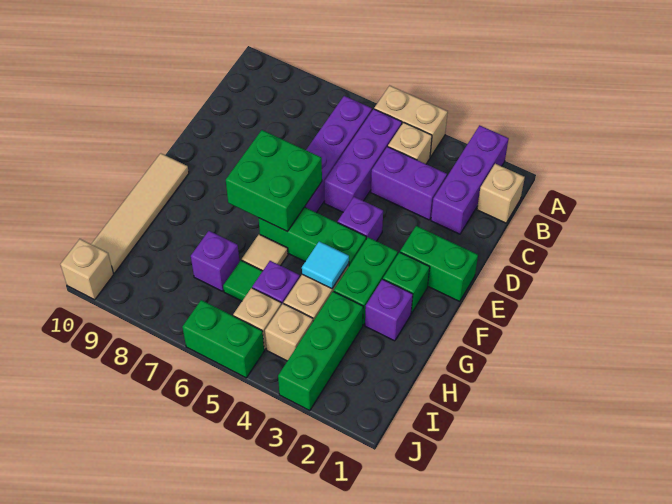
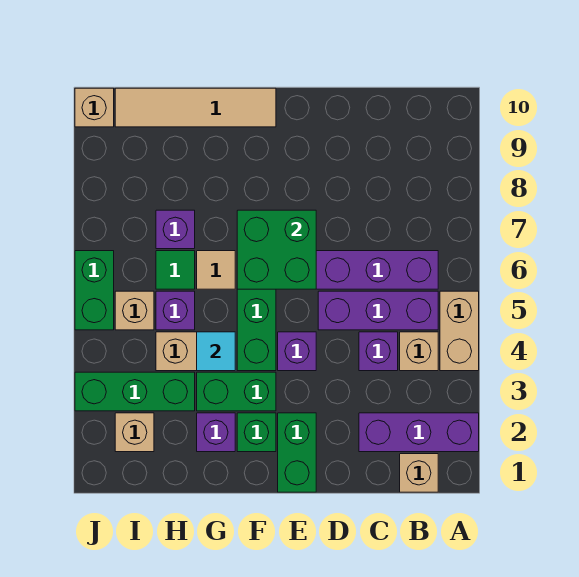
purple 1x2 brick [371,147,447,220] -> purple 1x1 brick [359,332,398,371]
tan 1x1 brick [265,304,313,361] -> tan 1x1 brick moved to [115,413,154,452]

